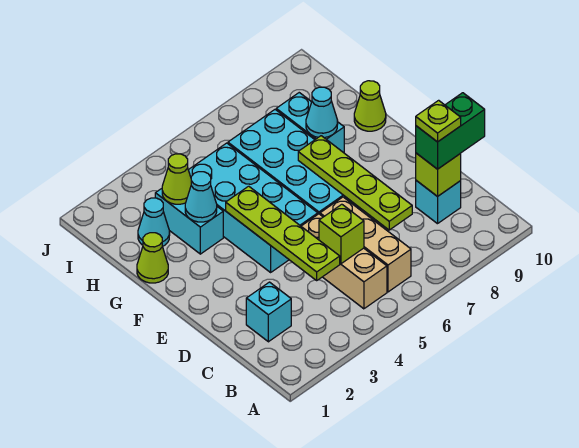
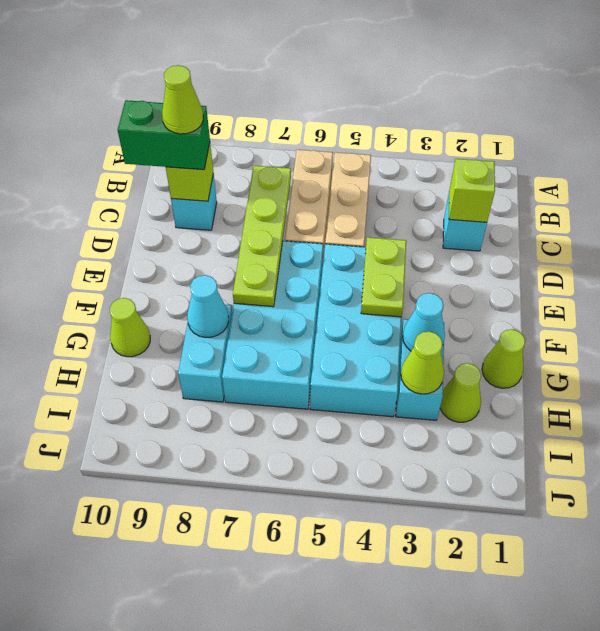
lime 1x4 plate [226,186,340,280] -> lime 1x2 plate [361,237,406,317]
lime 1x1 brick [319,204,364,264] -> lime 1x1 brick moved to [449,159,495,222]
lime 1x1 plate [416,100,461,142] -> lime 1x1 cone [162,65,203,134]
cyan 1x1 cone [138,198,170,247] -> lime 1x1 cone [440,363,481,422]

